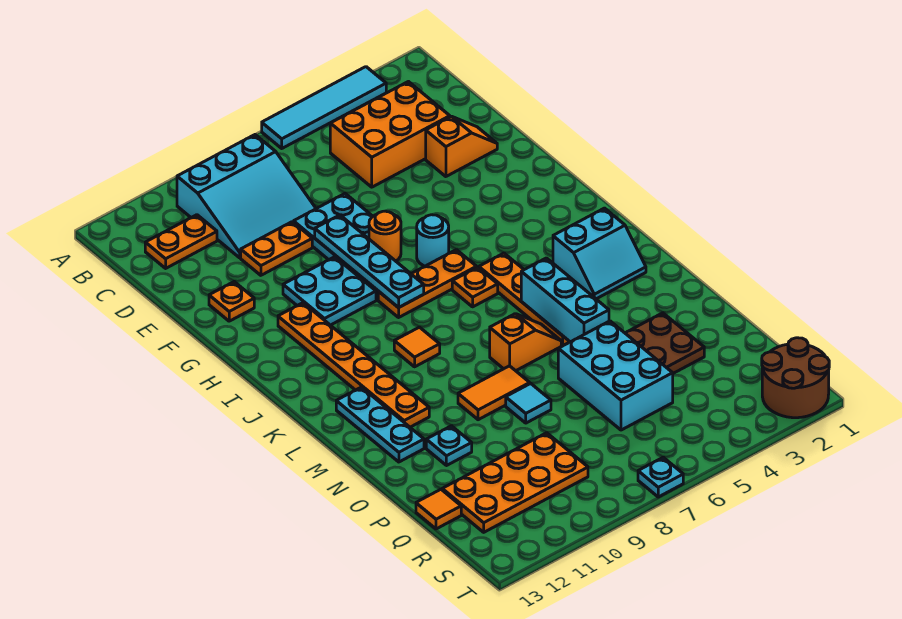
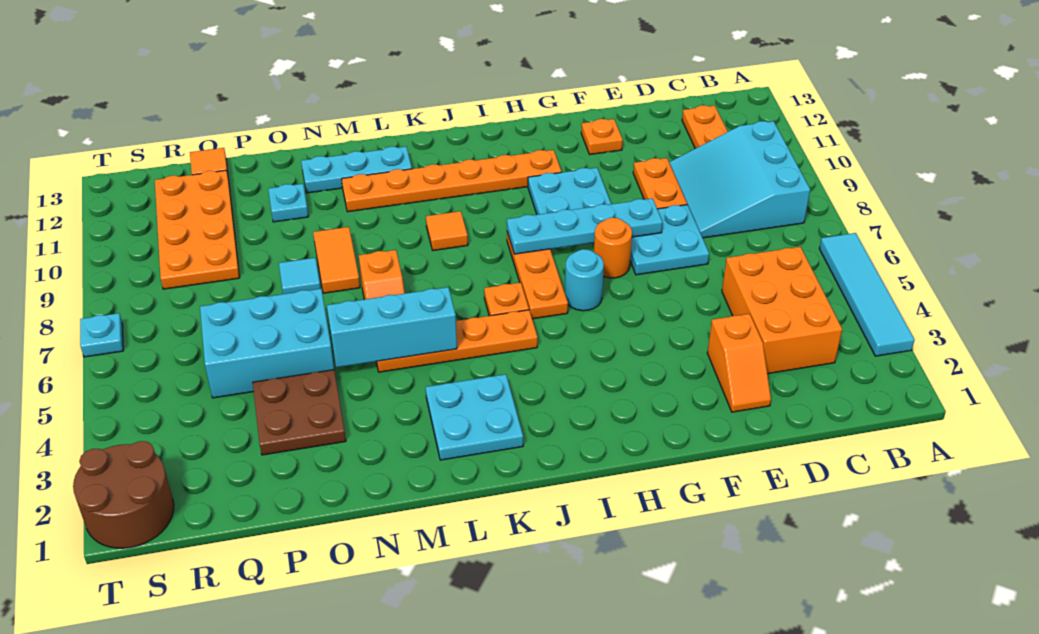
cyan 2x2 slope [553,208,646,299] -> cyan 2x2 plate [426,374,523,460]

